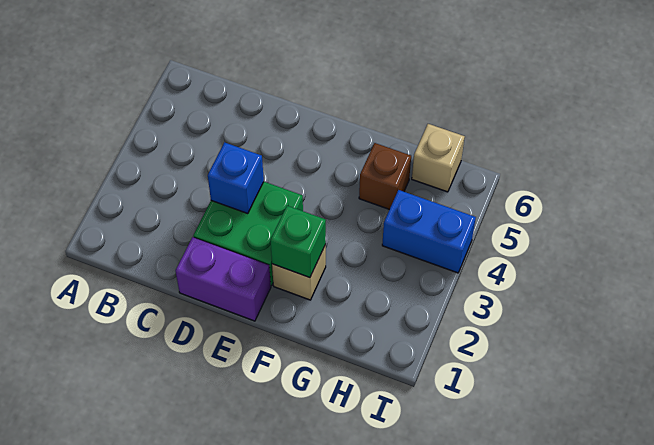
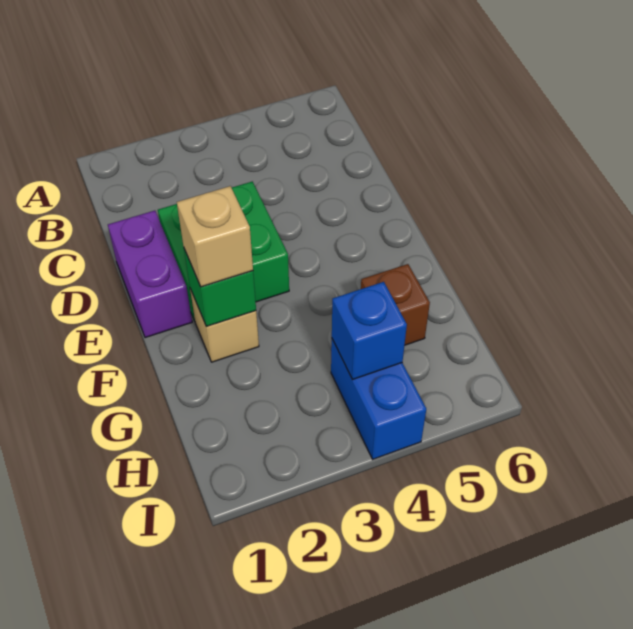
blue 1x1 brick [208,142,264,213] -> blue 1x1 brick moved to [332,282,407,380]
tan 1x1 brick [412,124,465,192] -> tan 1x1 brick moved to [177,186,253,287]

